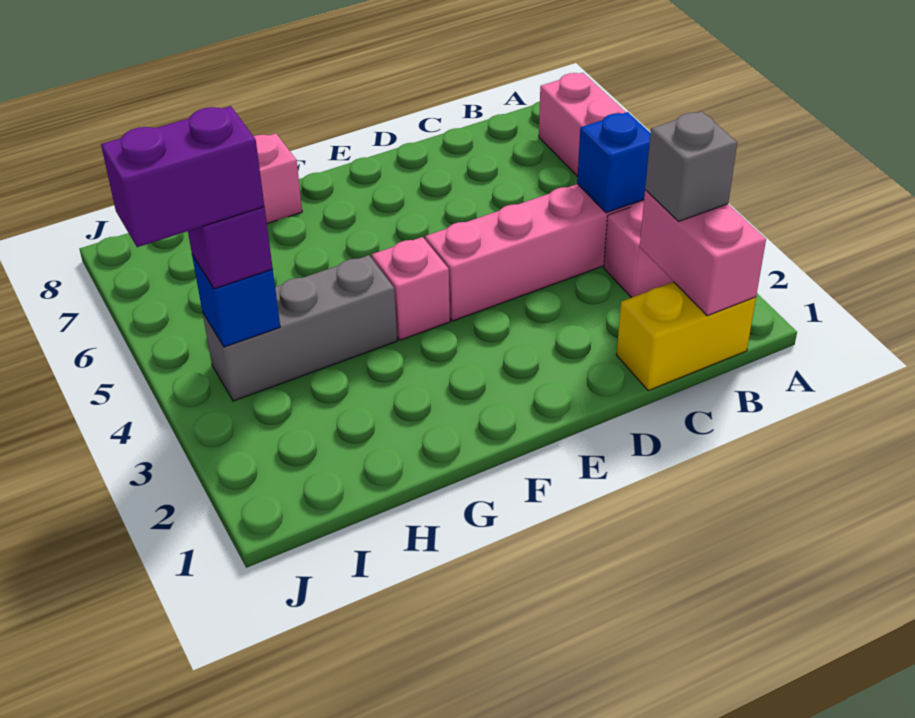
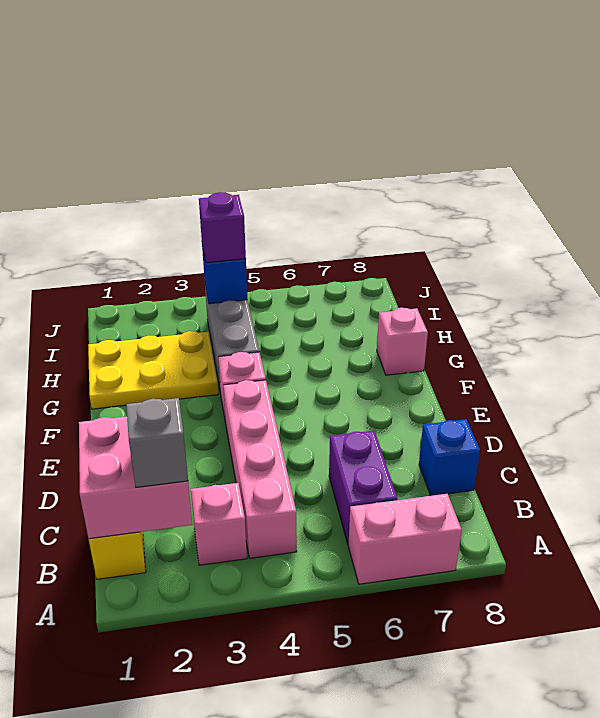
pink 1x2 brick [640,190,766,316] -> pink 2x2 brick [79,417,193,539]
blue 1x1 brick [577,112,650,213] -> blue 1x1 brick moved to [419,419,480,496]
none -> yellow 2x3 plate [88,331,218,409]
purple 1x2 brick [101,106,264,247] -> purple 1x2 brick moved to [329,431,397,544]

